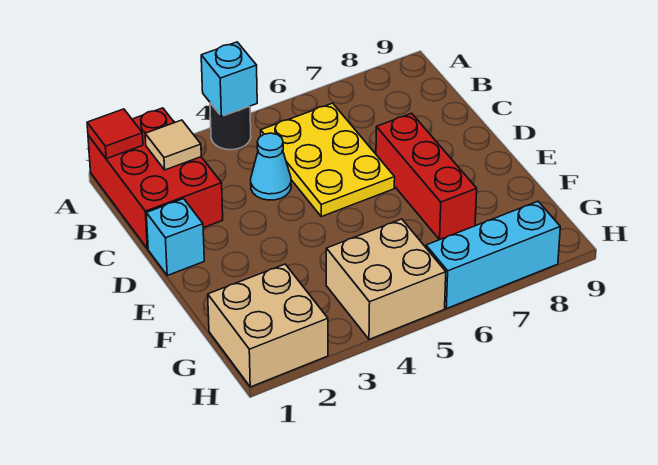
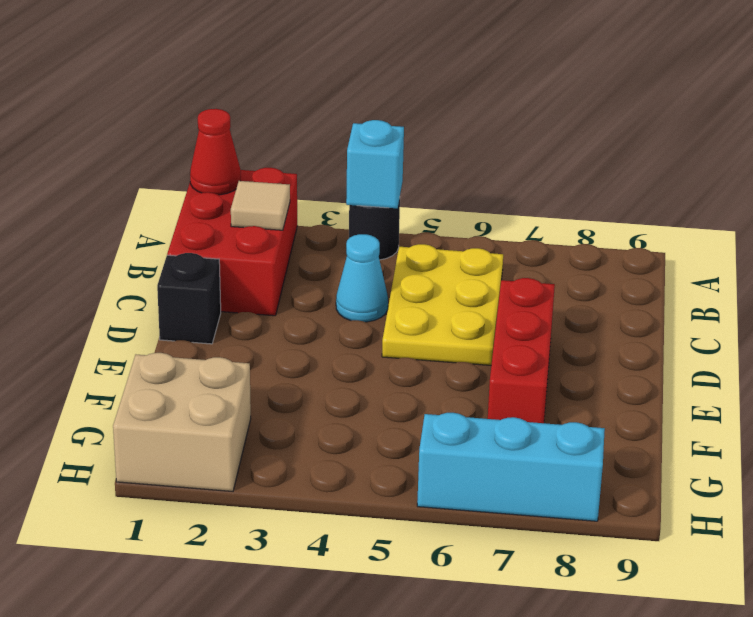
red 1x1 tile [87,109,143,159] -> red 1x1 cone [190,109,241,195]
cyan 1x1 brick [146,199,204,275] -> black 1x1 brick [157,253,221,344]
tan 2x2 brick [326,219,446,339] -> none

